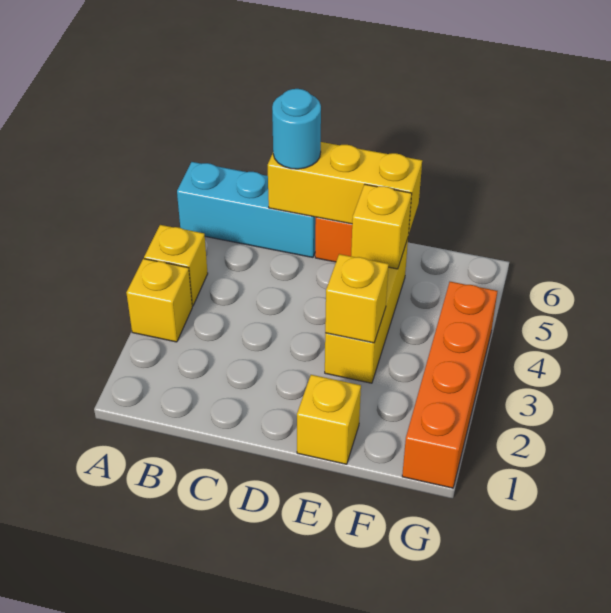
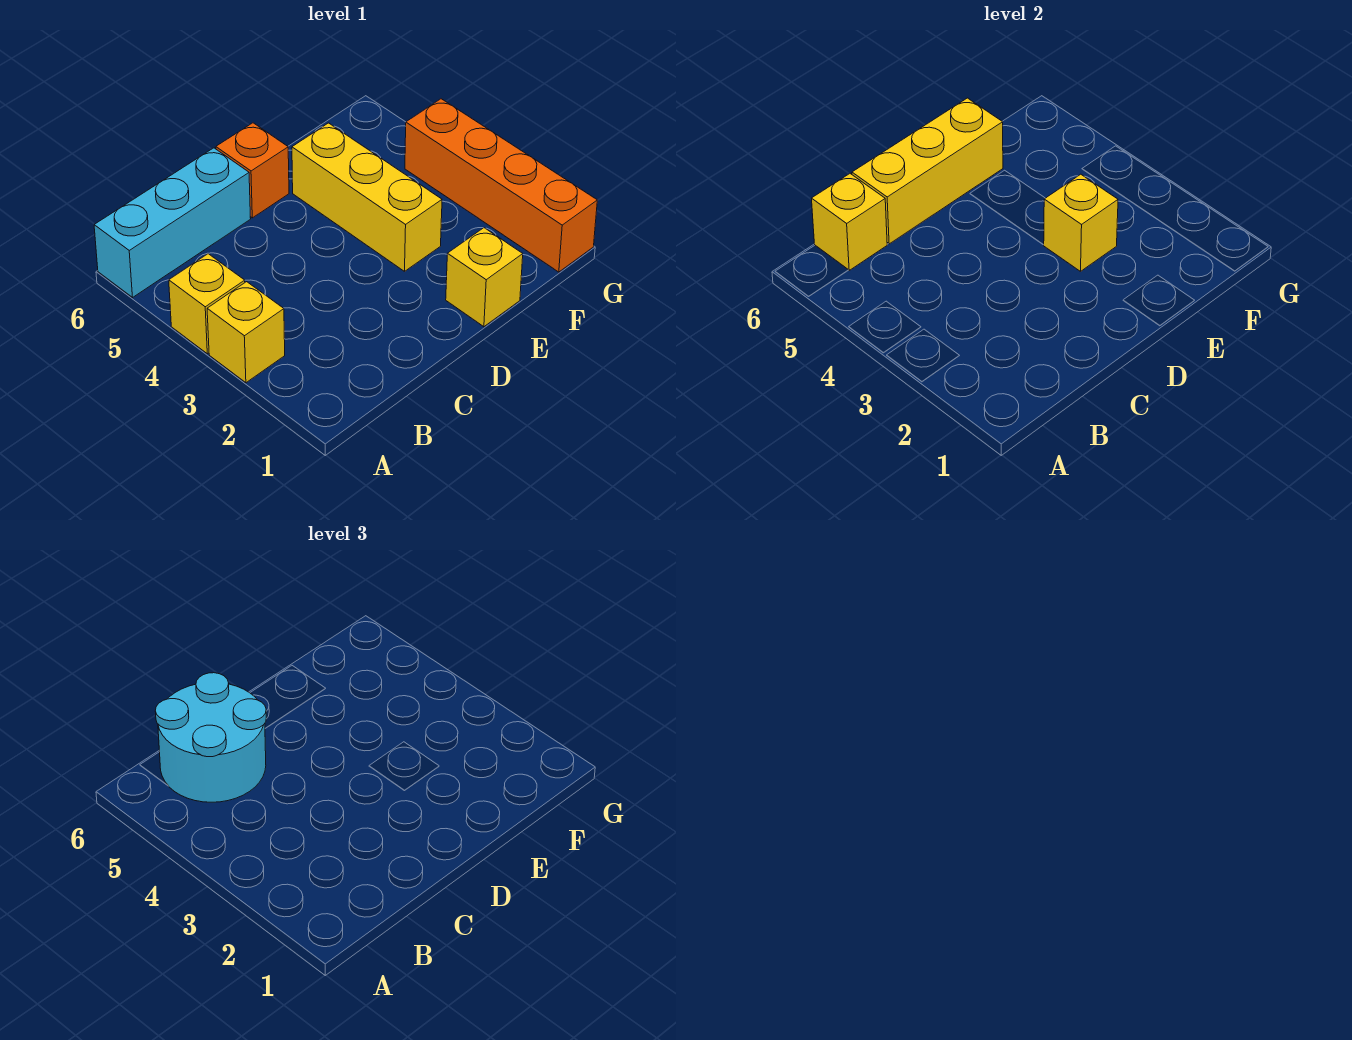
cyan 1x1 round brick [272,89,321,169] -> cyan 2x2 round brick [155,673,266,802]
yellow 1x1 brick [351,184,412,269] -> yellow 1x1 brick moved to [811,174,887,270]

